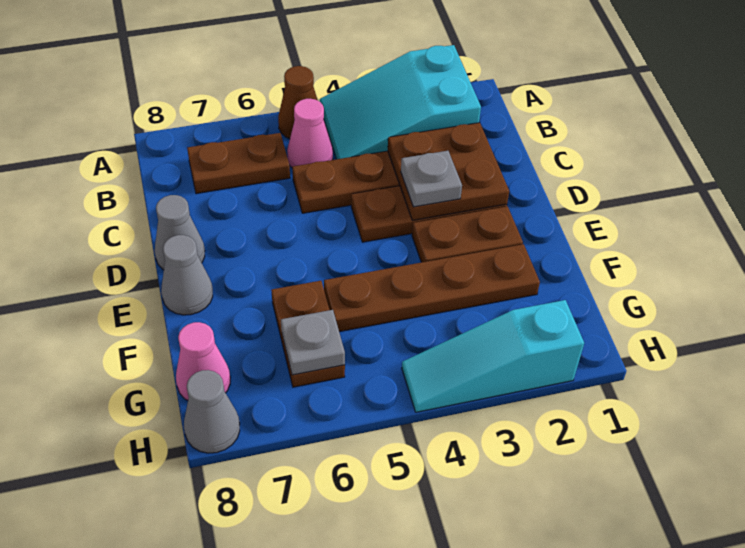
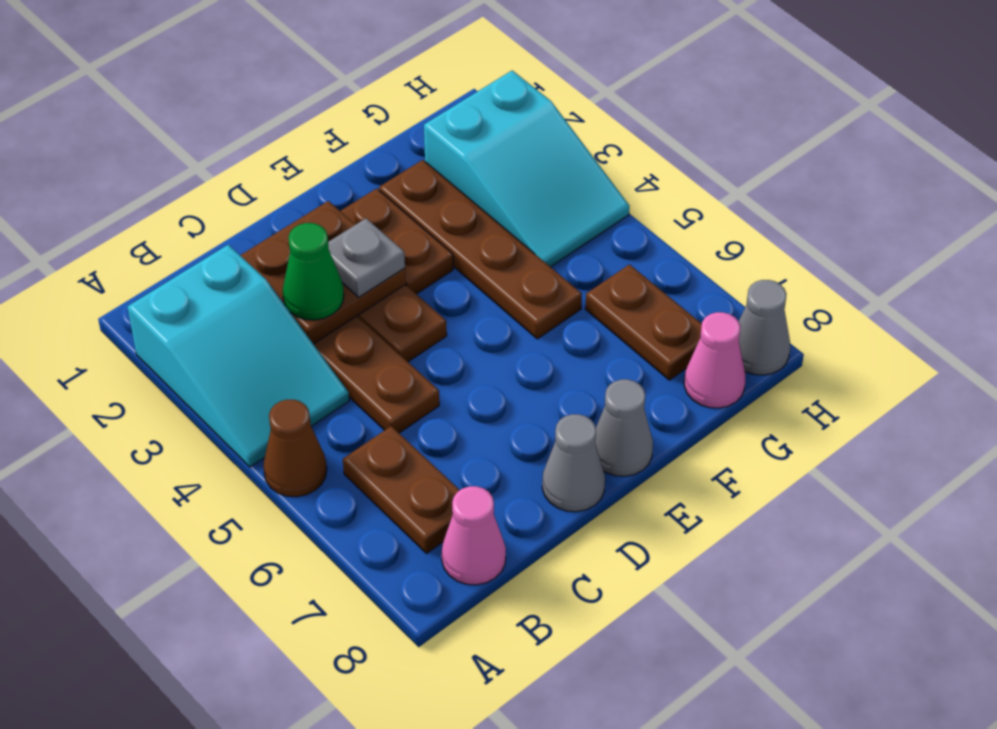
pink 1x1 cone [287,99,333,167] -> pink 1x1 cone moved to [442,486,506,585]
none -> green 1x1 cone [283,223,344,320]
brown 1x2 plate [271,281,345,387] -> brown 1x2 plate turned to [585,264,702,380]
grey 1x1 plate [281,310,345,375] -> none
cyan 1x3 slope [402,300,584,412] -> cyan 2x3 slope [424,71,630,267]

